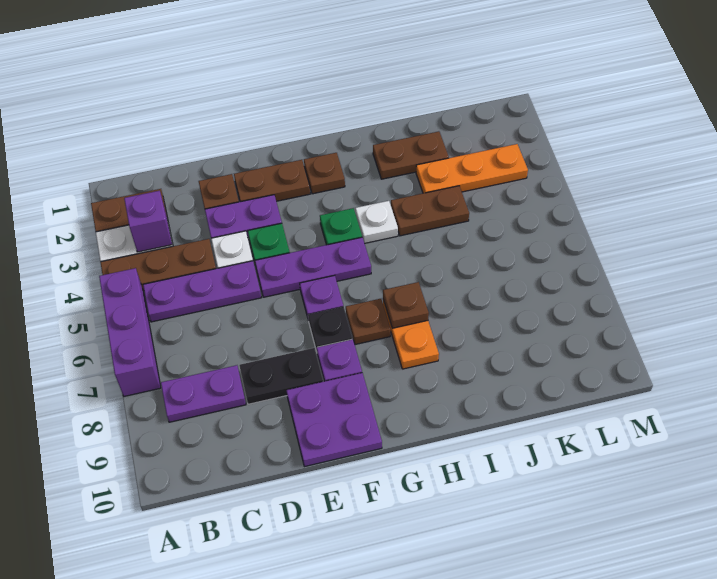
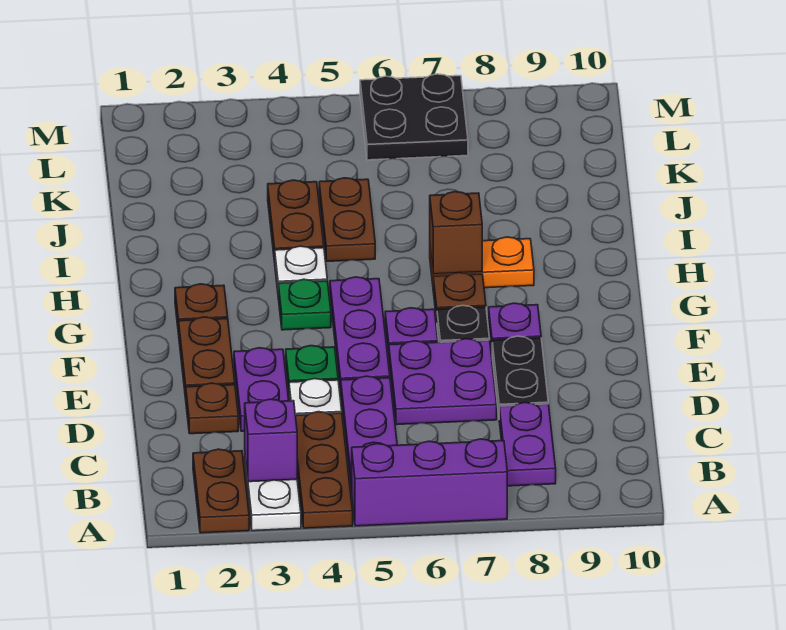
purple 2x2 plate [286,373,382,467] -> purple 2x2 plate moved to [389,339,497,425]
brown 1x1 plate [383,282,429,328] -> brown 1x1 brick [430,192,482,274]
brown 1x2 plate [373,131,449,179] -> brown 1x2 plate moved to [319,178,375,261]
orange 1x3 plate [416,144,528,193] -> none
none -> black 2x2 plate [360,74,468,160]

